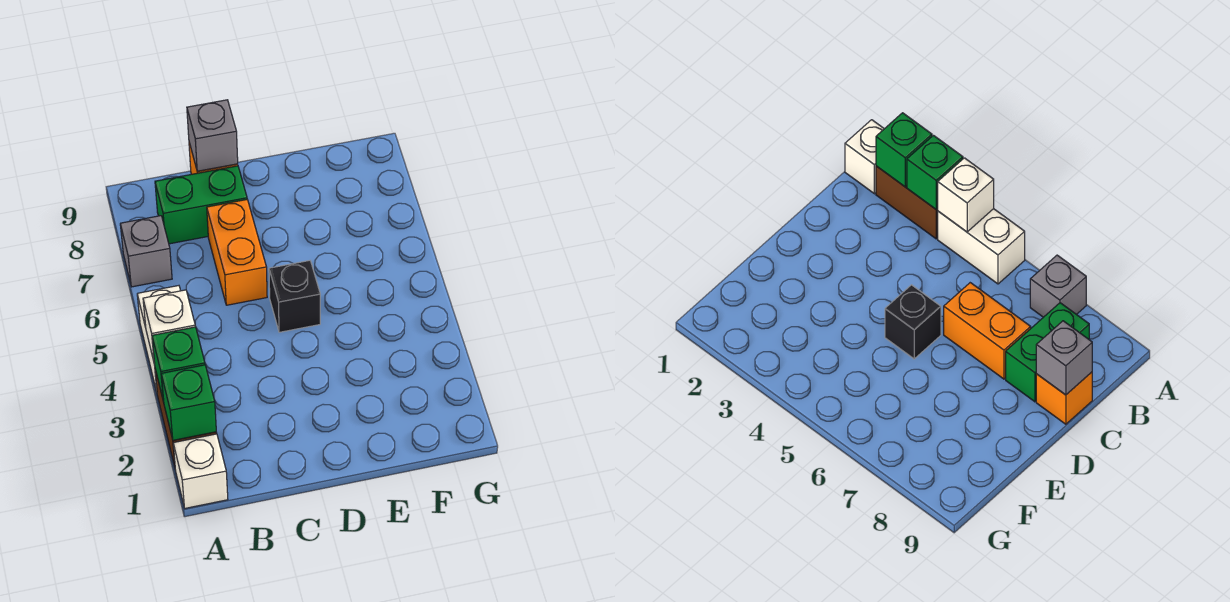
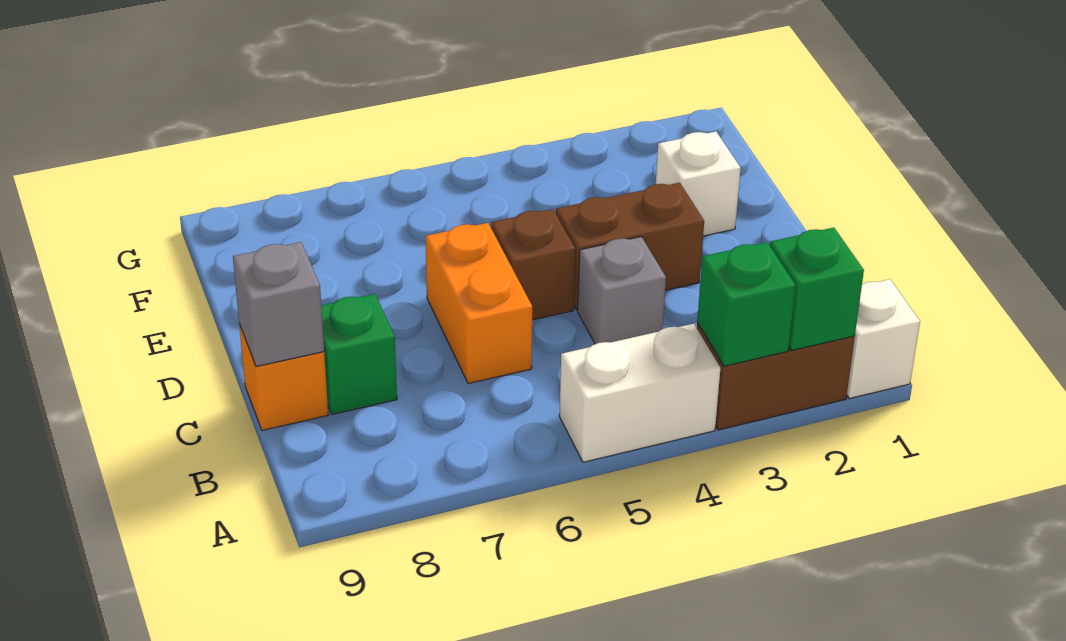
white 1x1 brick [143,290,195,364] -> white 1x1 brick moved to [656,131,741,236]
grey 1x1 brick [120,216,172,287] -> grey 1x1 brick moved to [578,237,666,344]
green 1x2 brick [155,166,247,244] -> green 1x1 brick [321,294,397,414]
orange 1x2 brick [207,199,267,305] -> orange 1x2 brick turned to [426,223,532,384]
none -> brown 1x2 brick [556,183,704,310]
black 1x1 brick [269,261,320,332] -> brown 1x1 brick [491,209,575,320]

